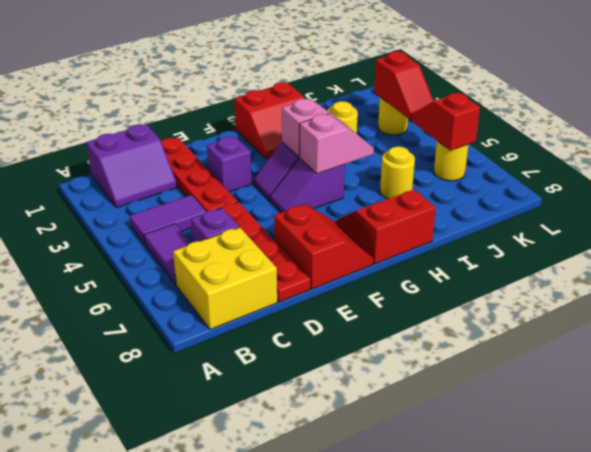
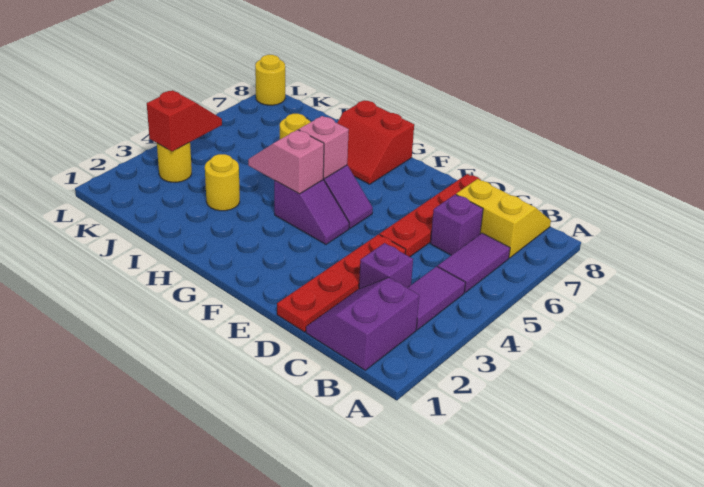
purple 2x2 slope [86,124,177,208] -> purple 2x2 slope turned to [306,277,419,370]
purple 1x2 tile [130,195,206,244] -> purple 1x2 tile turned to [408,266,465,330]
yellow 2x2 brick [173,227,277,330] -> yellow 2x2 slope [456,179,551,258]
purple 1x1 brick [207,137,252,192] -> purple 1x1 brick moved to [359,243,413,289]
red 2x2 slope [274,204,373,289] -> none
red 2x2 slope [235,82,304,158] -> none
red 1x2 slope [411,93,480,151] -> none
yellow 1x1 round brick [434,141,469,181] -> yellow 1x1 round brick moved to [255,55,285,105]

